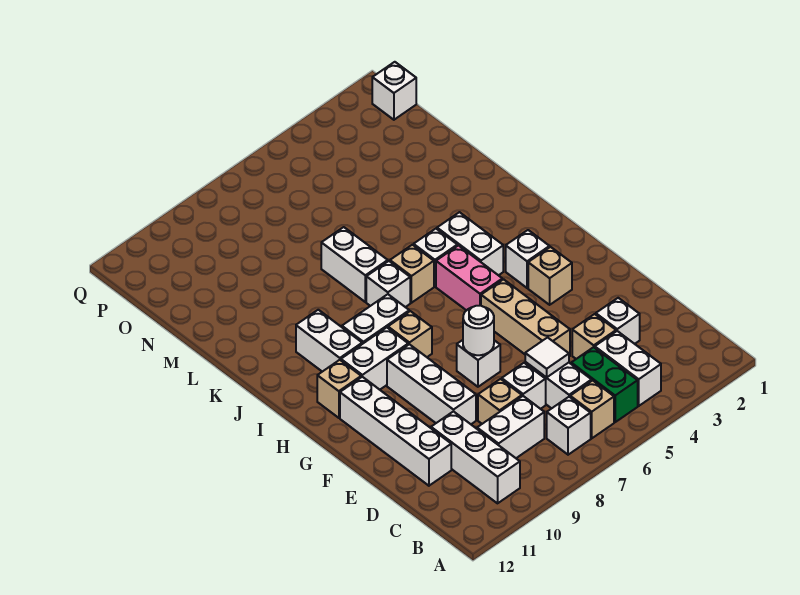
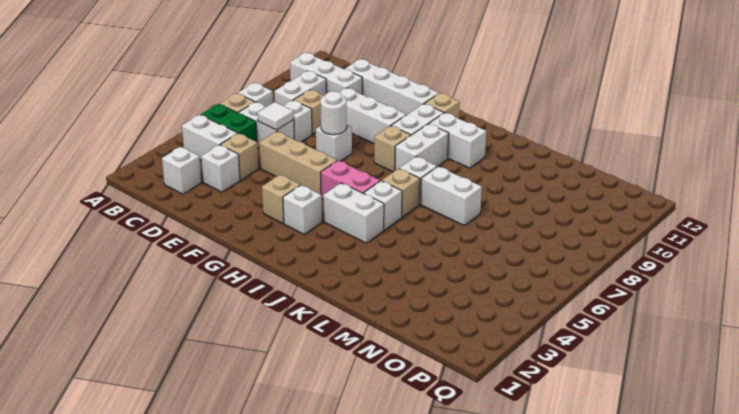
white 1x1 brick [372,62,416,120] -> white 1x1 brick moved to [162,147,201,194]

